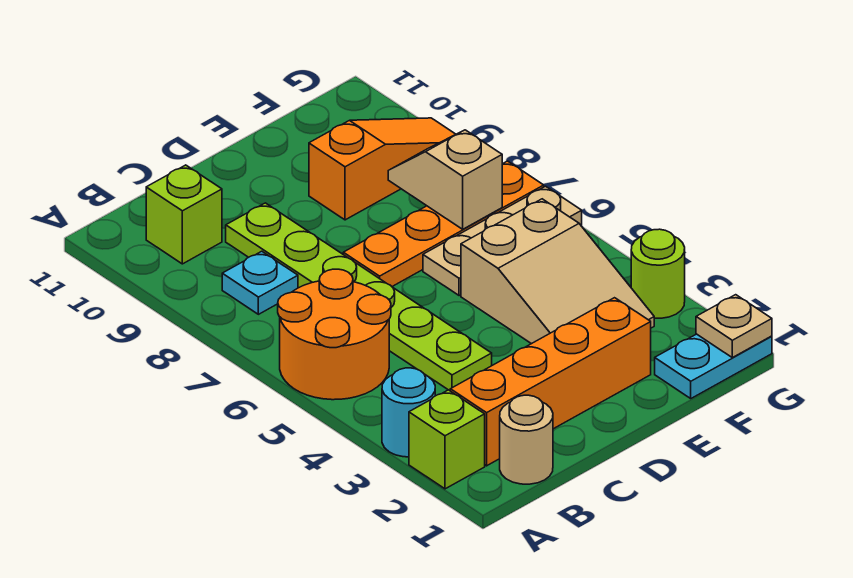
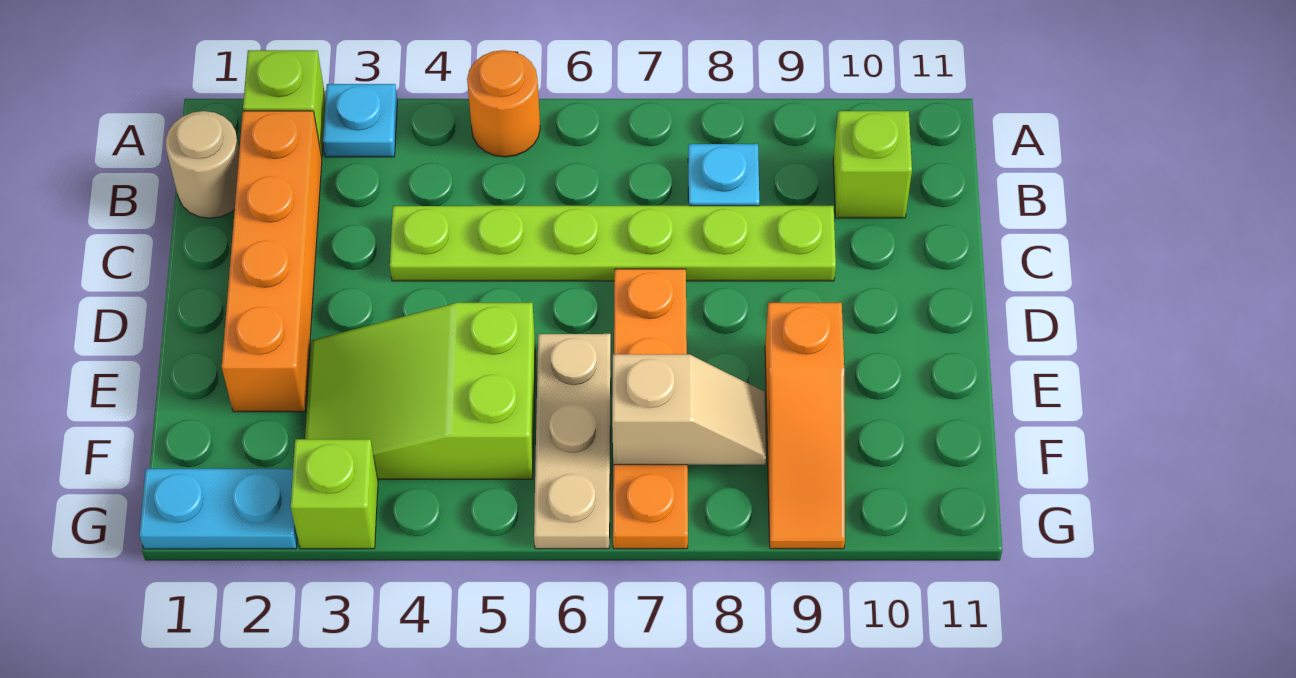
cyan 1x1 round brick [382,368,435,457] -> cyan 1x1 plate [323,84,397,157]
orange 2x2 round brick [278,269,391,400] -> orange 1x1 round brick [467,50,540,157]
tan 2x3 slope [461,199,654,344] -> lime 2x3 slope [305,303,535,479]
cyan 1x2 plate [655,334,772,398] -> cyan 1x2 plate turned to [139,469,297,549]
tan 1x1 plate [696,295,772,358] -> none
lime 1x1 round brick [631,229,685,318] -> lime 1x1 brick [291,439,378,549]

